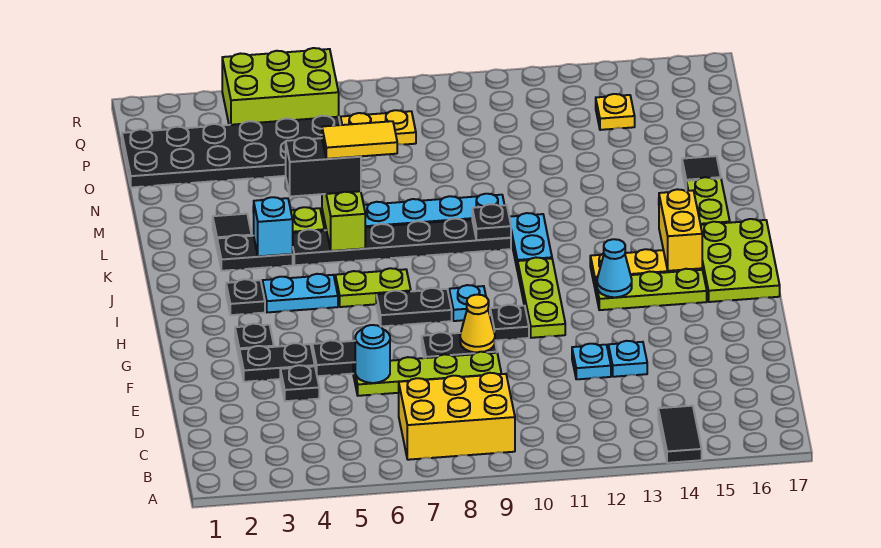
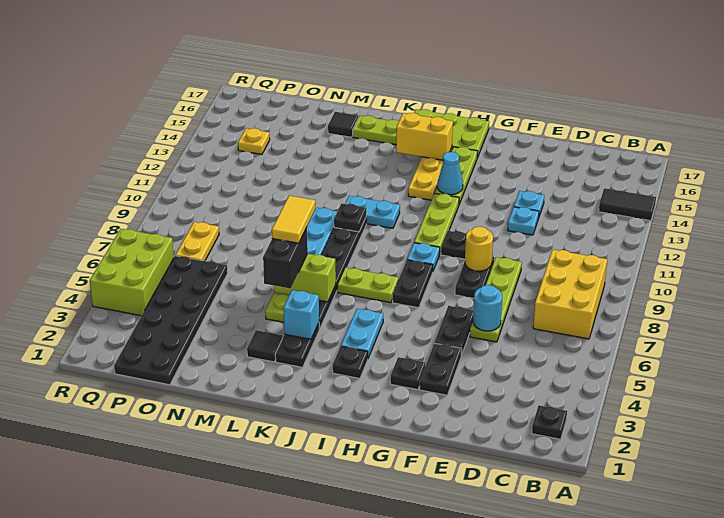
black 1x1 plate [280,365,319,401] -> black 1x1 plate moved to [532,406,567,439]
yellow 1x1 cone [460,295,495,352] -> yellow 1x1 round brick [465,227,493,271]
lime 1x3 plate [518,258,565,338] -> lime 1x3 plate turned to [414,193,459,254]
lime 1x2 plate [335,268,411,307] -> lime 1x2 plate turned to [337,268,398,303]

